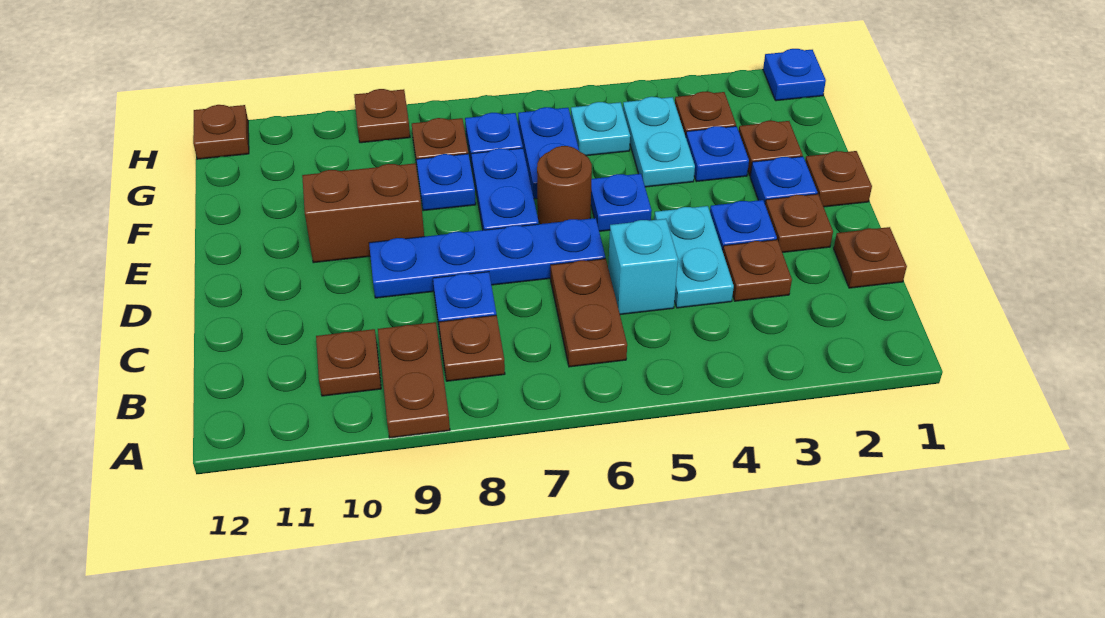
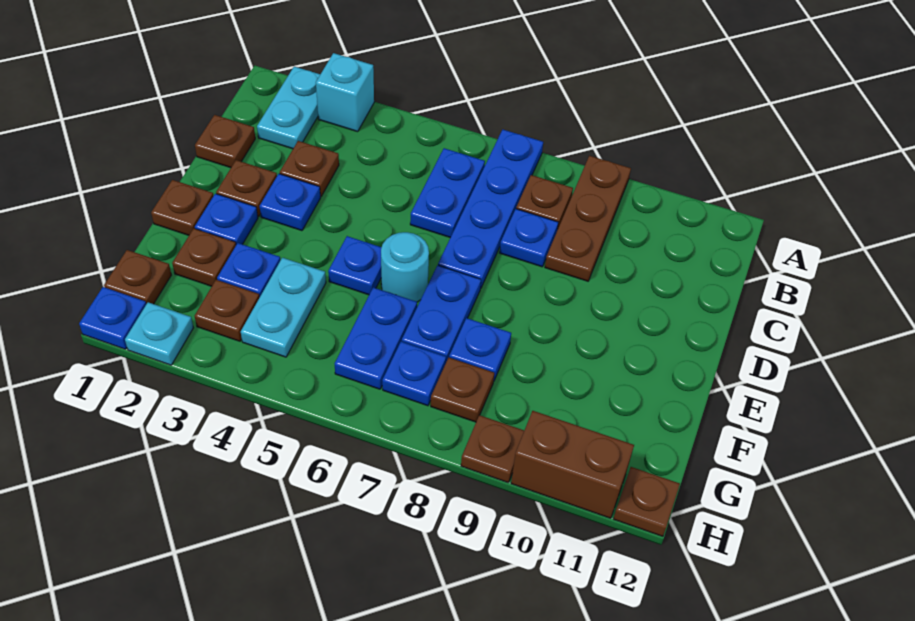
brown 1x2 plate [378,322,450,438] -> brown 1x3 plate [545,156,631,281]
brown 1x2 plate [551,259,627,367] -> blue 1x2 plate [410,148,485,238]
brown 1x1 plate [316,329,381,396] -> brown 1x1 plate moved to [104,250,171,304]
cyan 1x2 plate [654,206,734,308] -> cyan 1x2 plate moved to [257,67,320,149]
cyan 1x1 brick [608,219,678,315] -> cyan 1x1 brick moved to [316,53,374,132]
blue 1x4 plate [369,218,605,298] -> blue 1x4 plate turned to [438,130,543,289]
brown 1x1 round brick [537,146,592,224] -> cyan 1x1 round brick [381,232,429,302]
brown 1x2 brick [302,163,424,263] -> brown 1x2 brick moved to [511,411,634,518]
cyan 1x1 plate [571,102,630,156] -> cyan 1x1 plate moved to [125,302,193,365]

